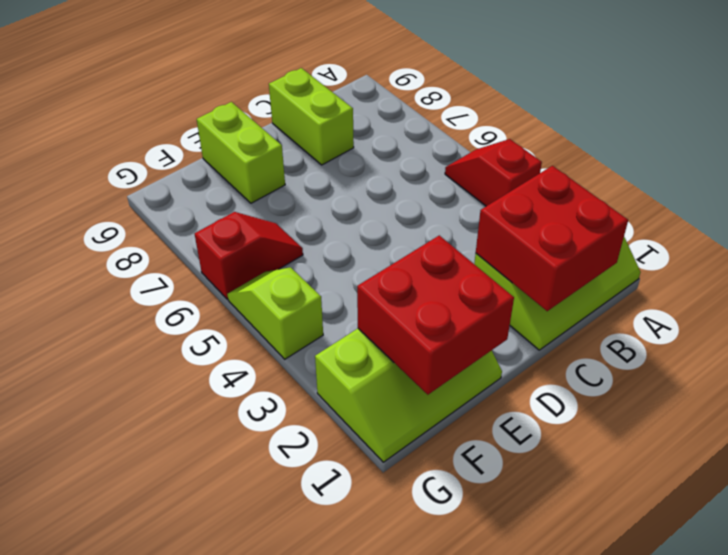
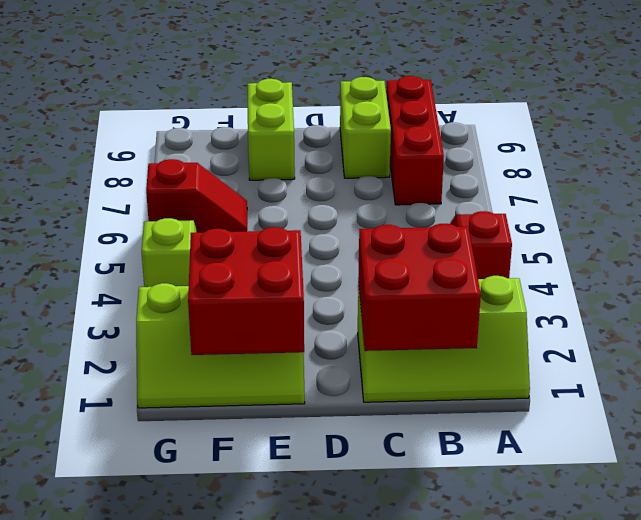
none -> red 1x3 brick [386,76,444,205]

